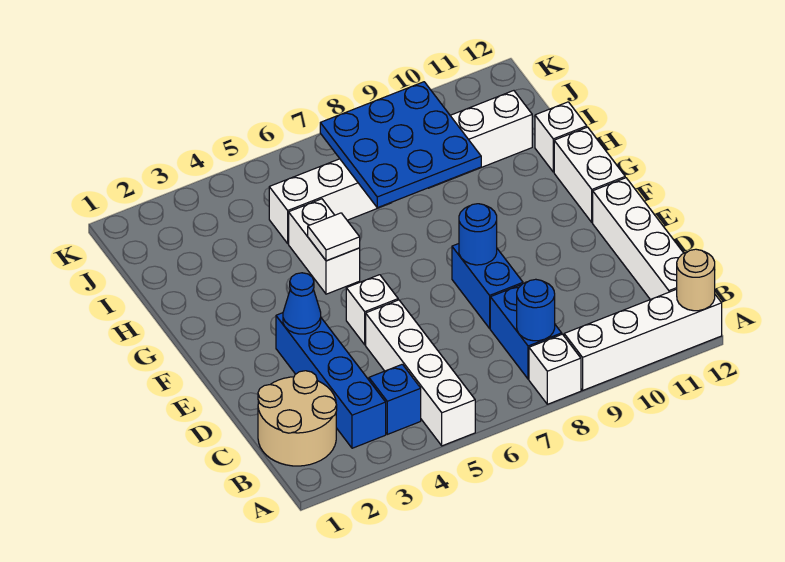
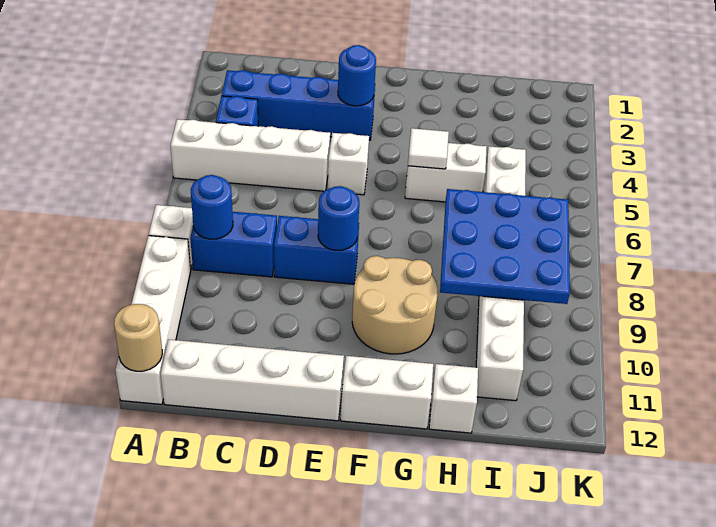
tan 2x2 round brick [258,371,337,466] -> tan 2x2 round brick moved to [352,256,438,354]
blue 1x1 cone [283,273,321,334] -> blue 1x1 round brick [338,45,376,106]

